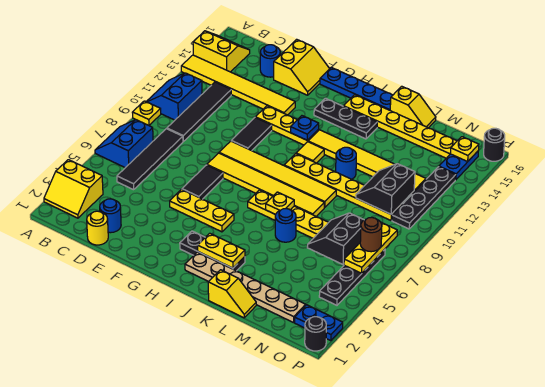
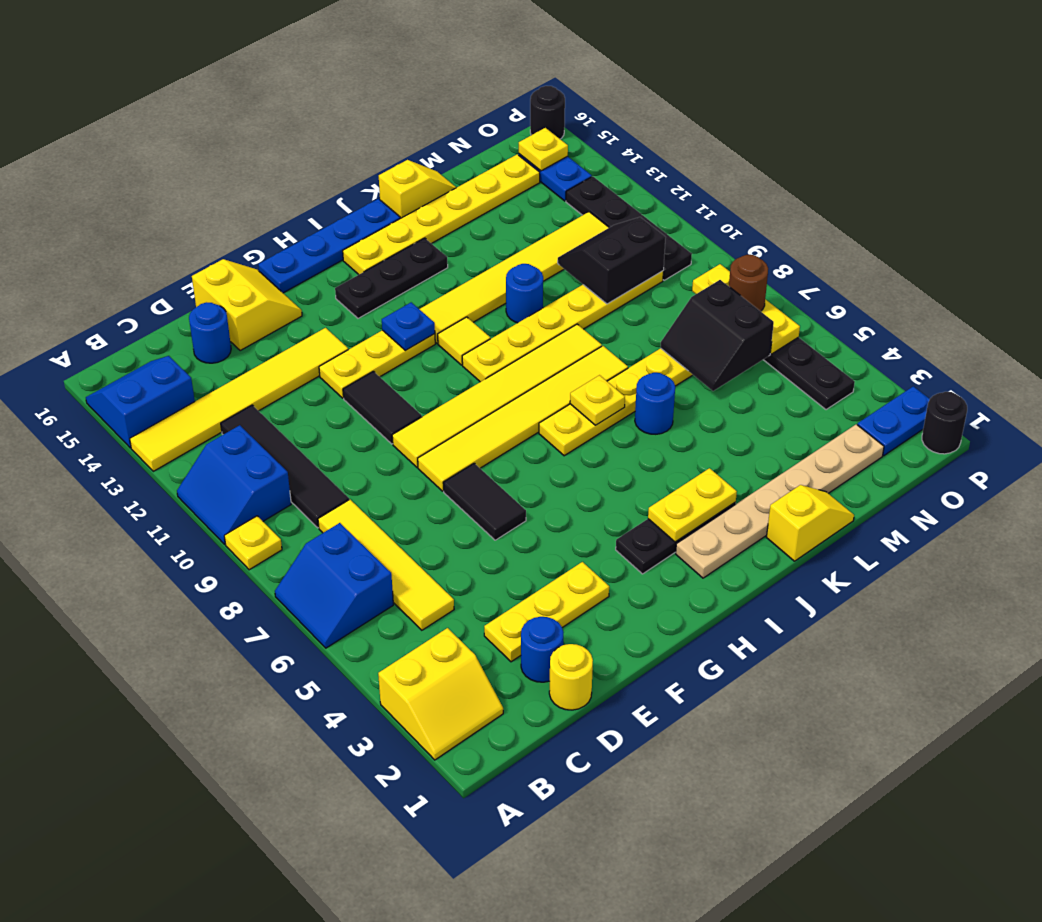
yellow 2x2 slope [193,31,250,72] -> blue 2x2 slope [86,356,195,448]
black 1x4 tile [117,129,183,190] -> yellow 1x4 tile [318,500,454,630]
yellow 1x3 plate [170,189,234,232] -> yellow 1x3 plate moved to [484,562,609,662]
black 2x2 slope [356,164,415,214] -> black 2x2 slope turned to [558,217,666,304]

